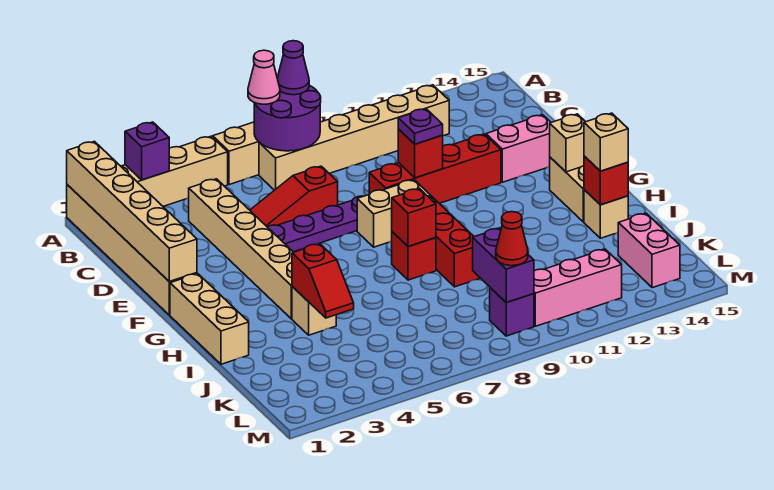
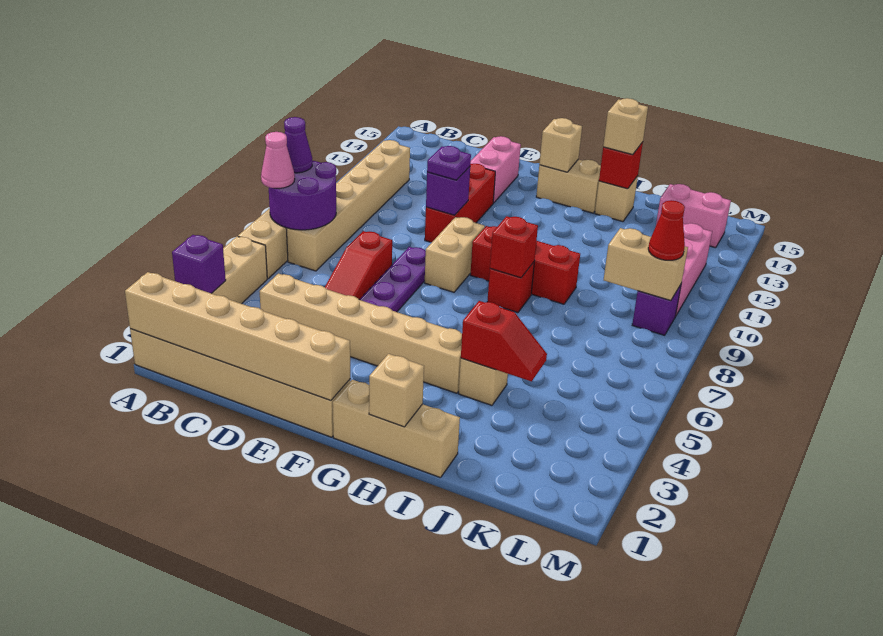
red 1x4 brick [369,134,501,203] -> red 1x3 brick [425,164,495,242]
red 1x1 brick [398,129,443,178] -> purple 1x1 brick [426,167,470,215]
none -> tan 1x1 brick [369,354,424,427]
purple 1x2 brick [473,228,534,302] -> tan 1x2 brick [604,228,688,301]

